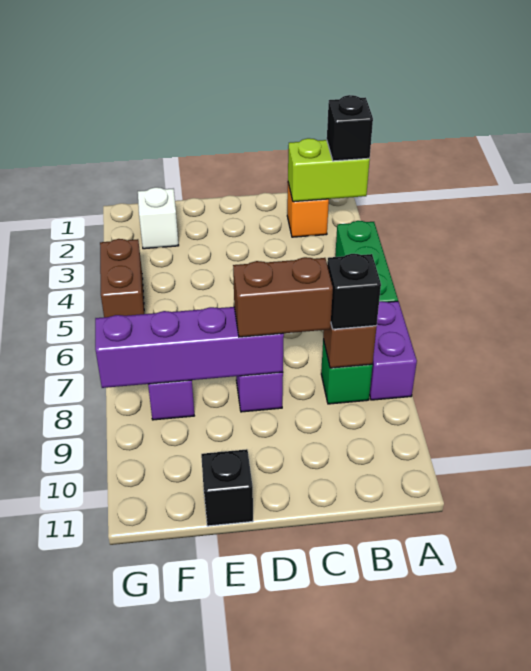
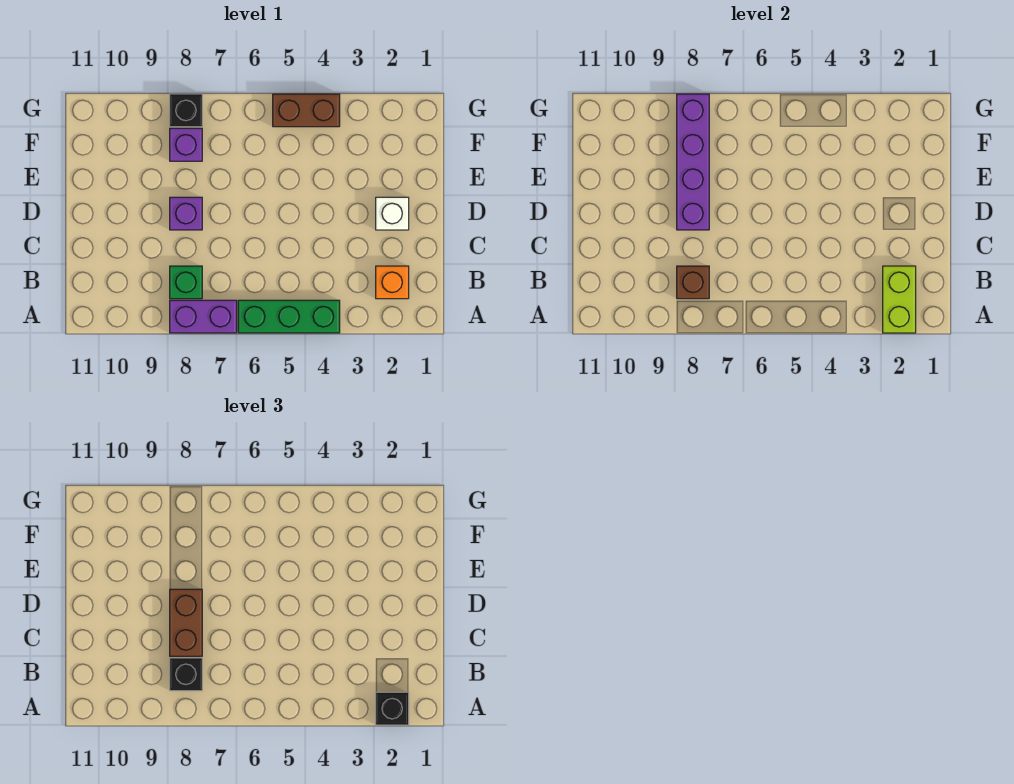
black 1x1 brick [201,449,253,526] -> black 1x1 brick moved to [170,94,202,127]
white 1x1 brick [138,187,179,249] -> white 1x1 brick moved to [376,197,409,230]

